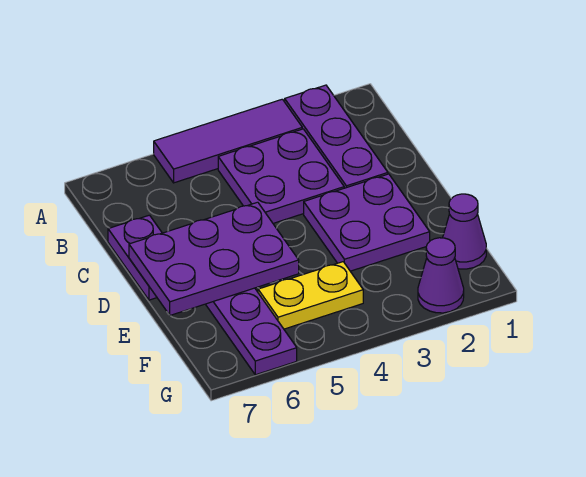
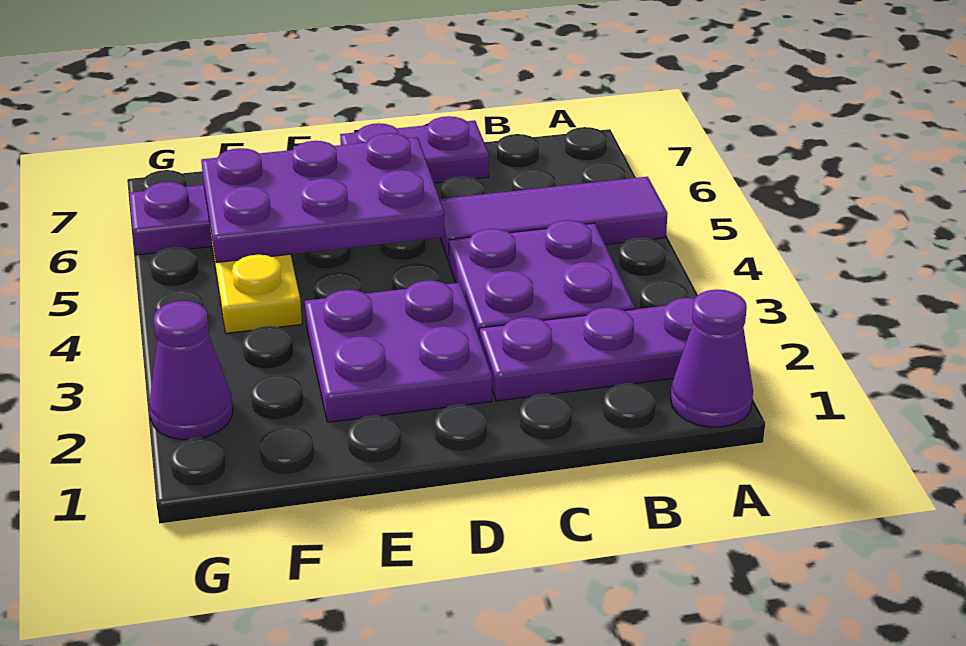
purple 1x3 tile [154,99,302,183] -> purple 1x3 tile turned to [440,177,668,262]
purple 2x3 plate [129,202,299,315] -> purple 2x3 plate turned to [201,133,445,263]
purple 1x1 cone [443,194,486,269] -> purple 1x1 cone moved to [671,289,753,427]

